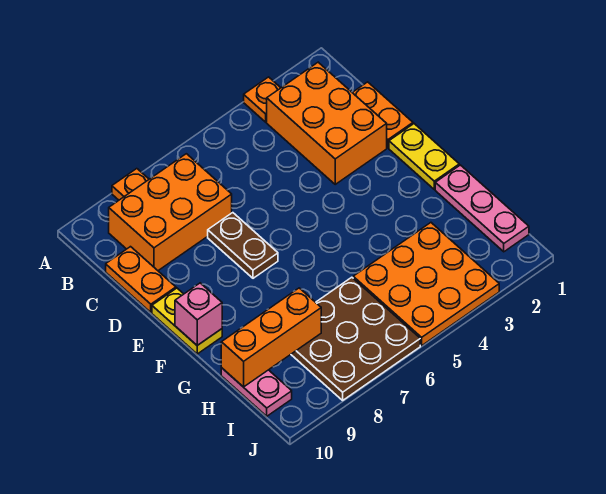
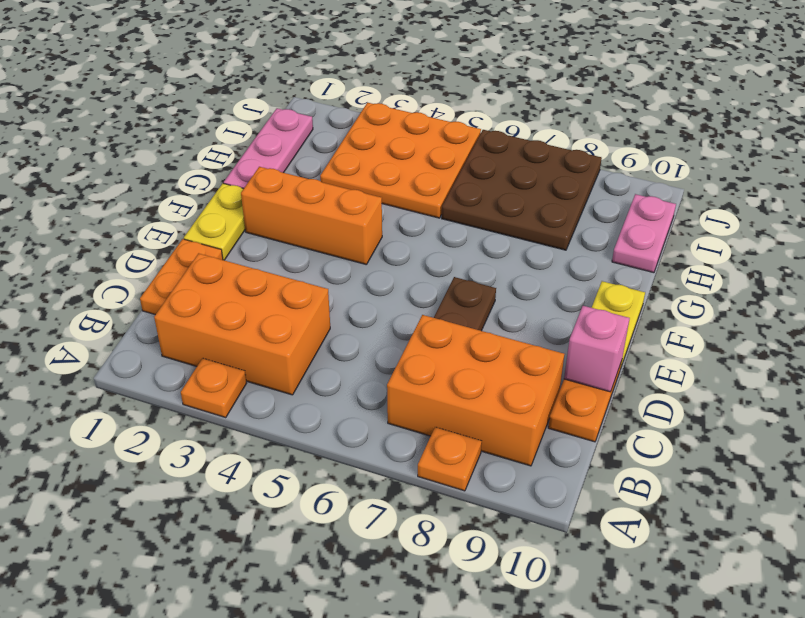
orange 2x3 brick [267,62,387,184] -> orange 2x3 brick turned to [154,253,330,395]
pink 1x1 brick [175,283,222,345] -> pink 1x1 brick moved to [564,306,630,392]
orange 1x3 brick [221,288,321,387] -> orange 1x3 brick moved to [241,167,382,265]

